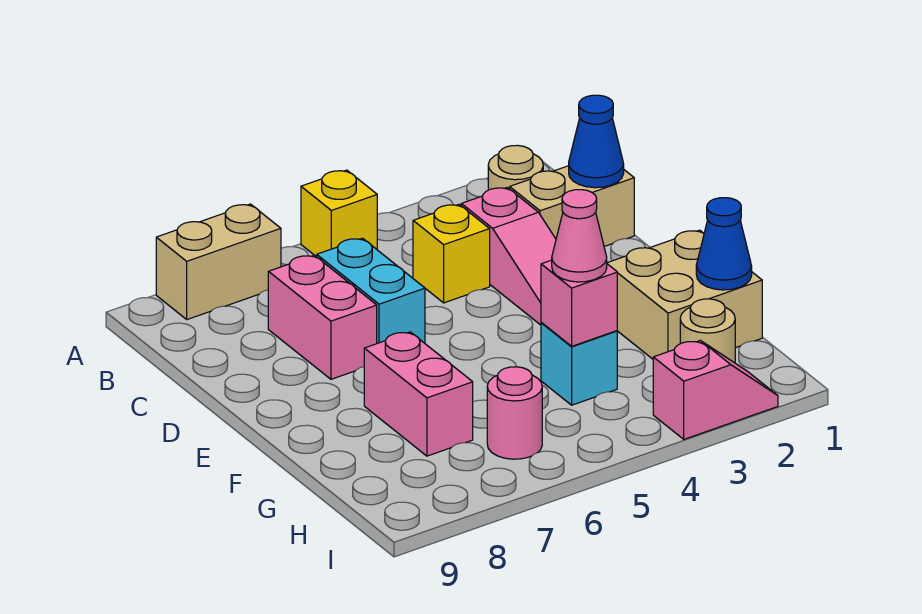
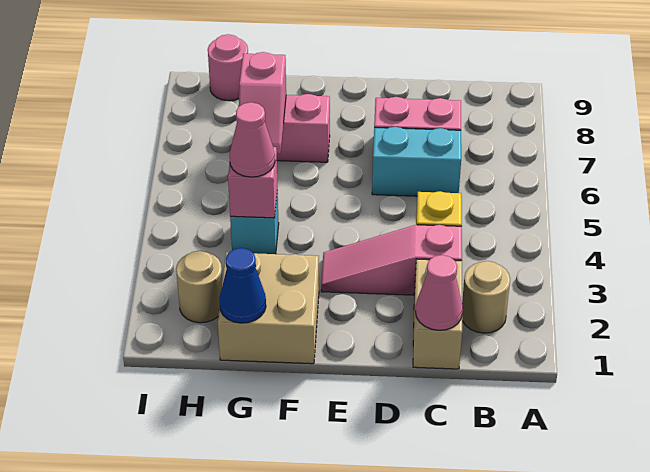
yellow 1x1 brick [301,170,377,257] -> none
tan 1x2 brick [156,204,281,319] -> none
blue 1x1 cone [569,95,624,188] -> pink 1x1 cone [415,255,463,330]
pink 1x1 round brick [487,367,542,459] -> pink 1x1 round brick moved to [208,34,248,101]
pink 1x2 slope [653,340,778,439] -> pink 1x2 slope moved to [239,52,286,153]

